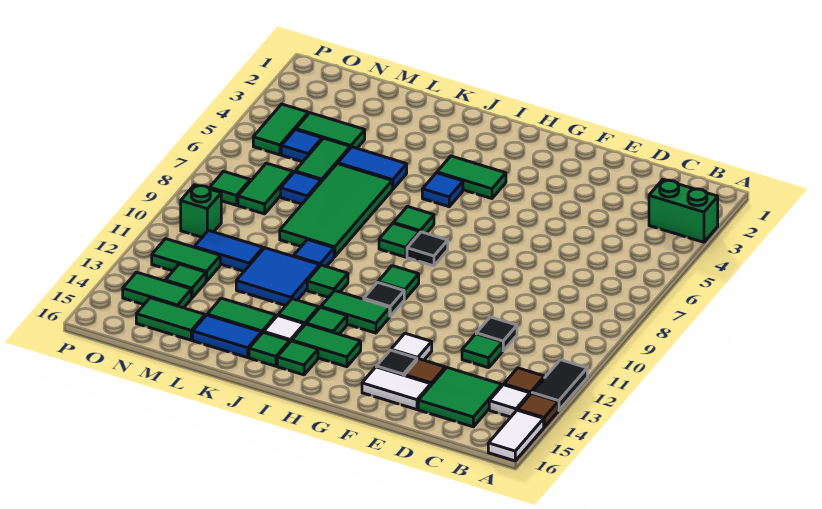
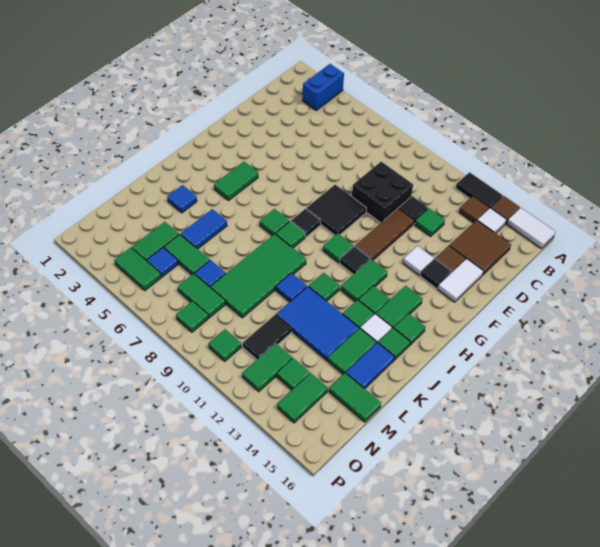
green 1x2 brick [649,180,718,242] -> blue 1x2 brick [302,64,344,110]
green 2x2 tile [418,368,502,427] -> brown 2x2 tile [450,220,511,275]
none -> black 2x2 brick [352,162,413,223]
none -> brown 1x3 tile [355,208,414,260]
none -> black 2x2 tile [306,185,366,235]
blue 1x1 tile [422,173,463,207] -> blue 1x1 tile moved to [167,185,197,213]
green 2x4 tile [280,164,392,257] -> green 2x4 tile turned to [211,234,306,318]
blue 2x2 tile [236,248,320,306] -> blue 2x3 tile [276,287,359,360]
blue 1x2 tile [195,231,263,271] -> black 1x2 tile [243,315,292,359]
green 1x2 tile [136,298,205,340] -> green 1x2 tile turned to [329,373,381,422]
green 1x1 brick [181,185,221,237] -> green 1x1 tile [209,329,241,361]

